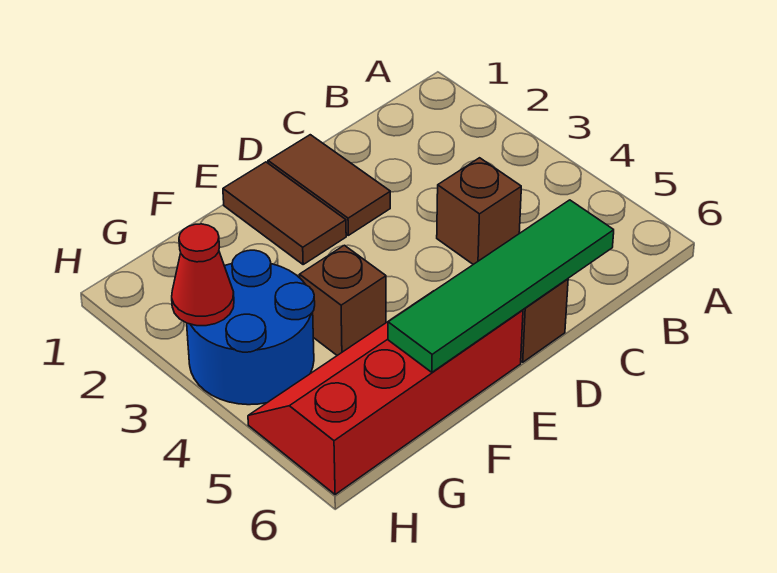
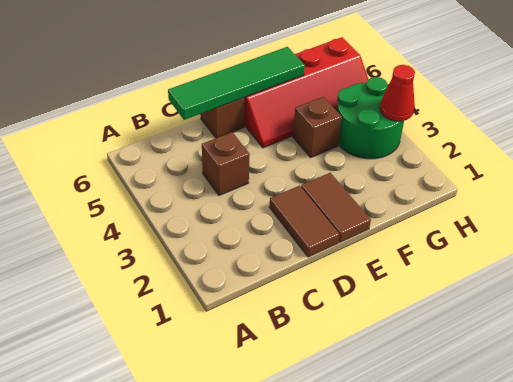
blue 2x2 round brick [187,250,315,405] -> green 2x2 round brick [337,77,404,159]

